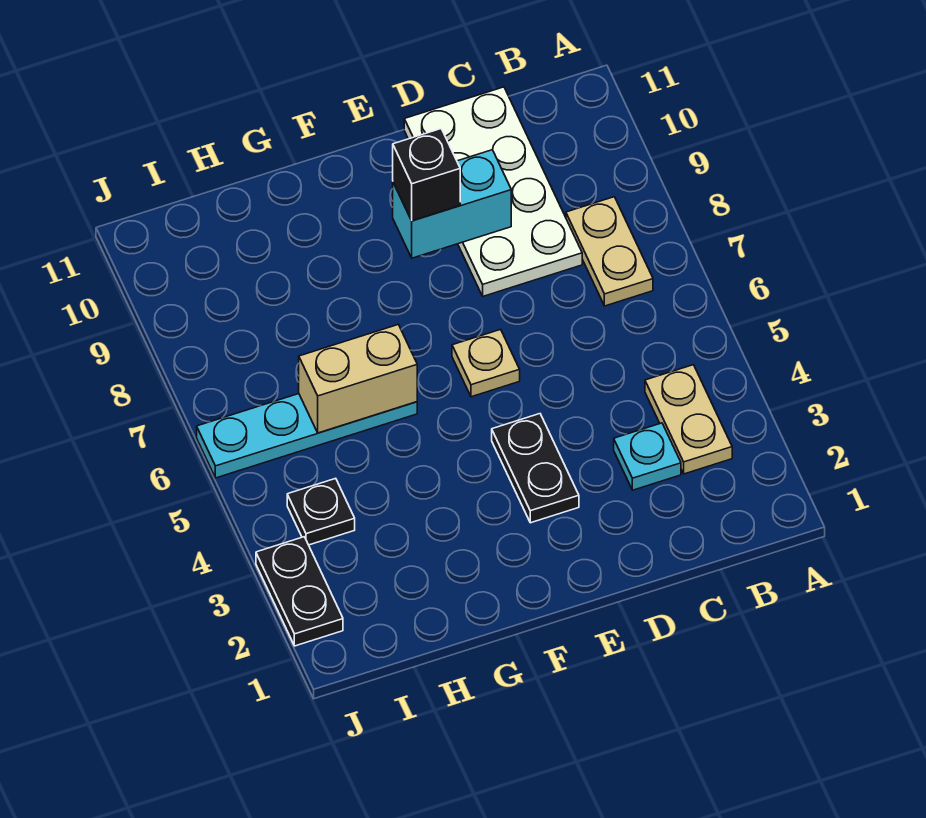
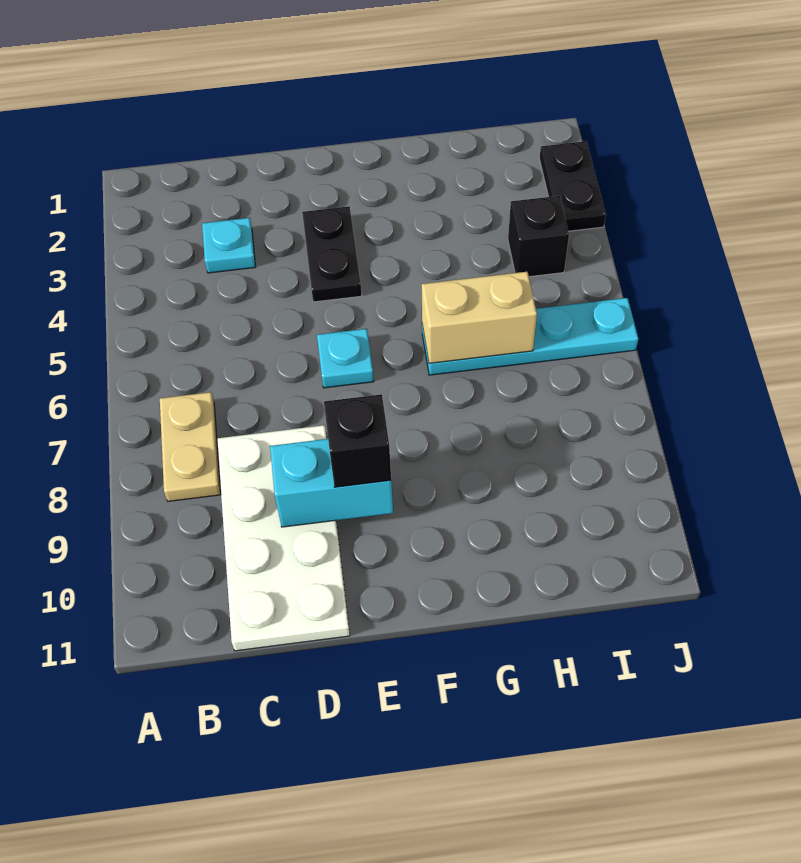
tan 1x2 plate [645,365,732,474] -> none
tan 1x1 plate [452,329,520,397] -> cyan 1x1 plate [317,329,374,388]
black 1x1 plate [287,478,355,545] -> black 1x1 brick [508,196,569,277]

